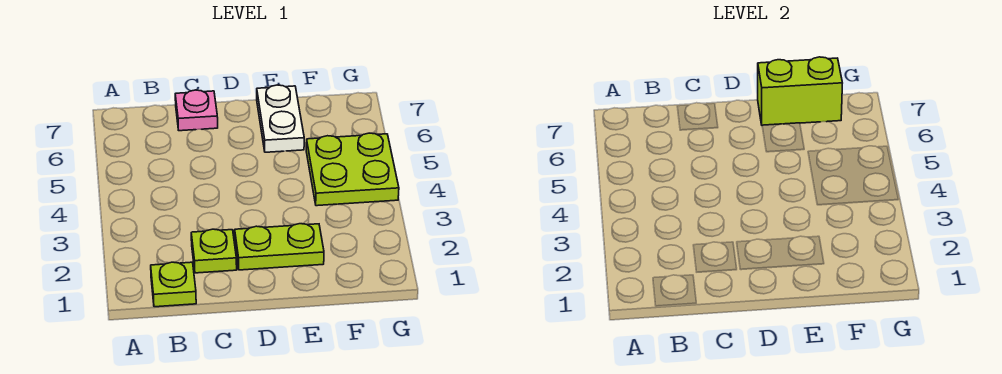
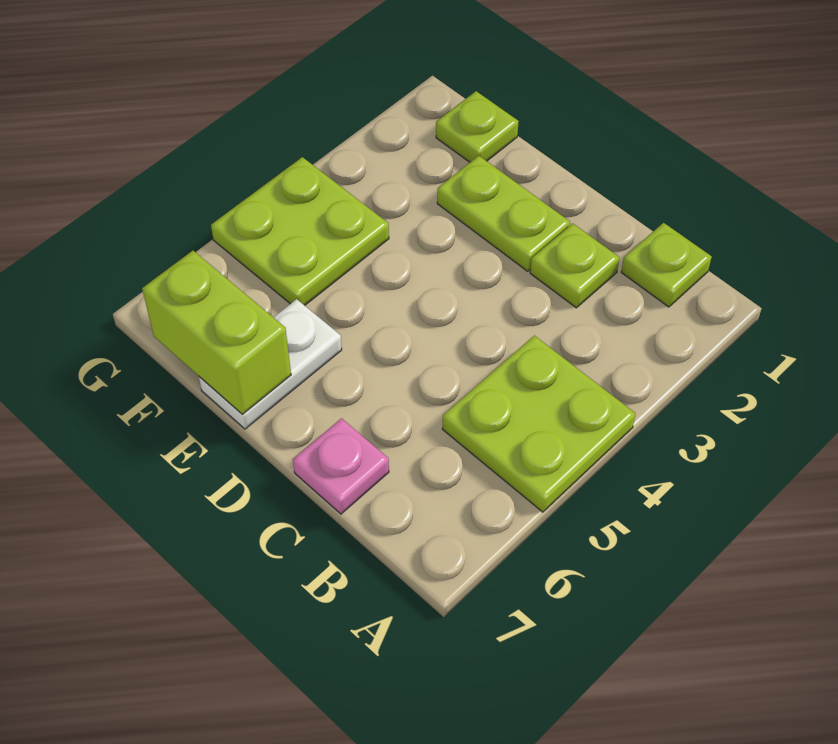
none -> lime 2x2 plate [442,336,636,512]
none -> lime 1x1 plate [436,91,519,162]

